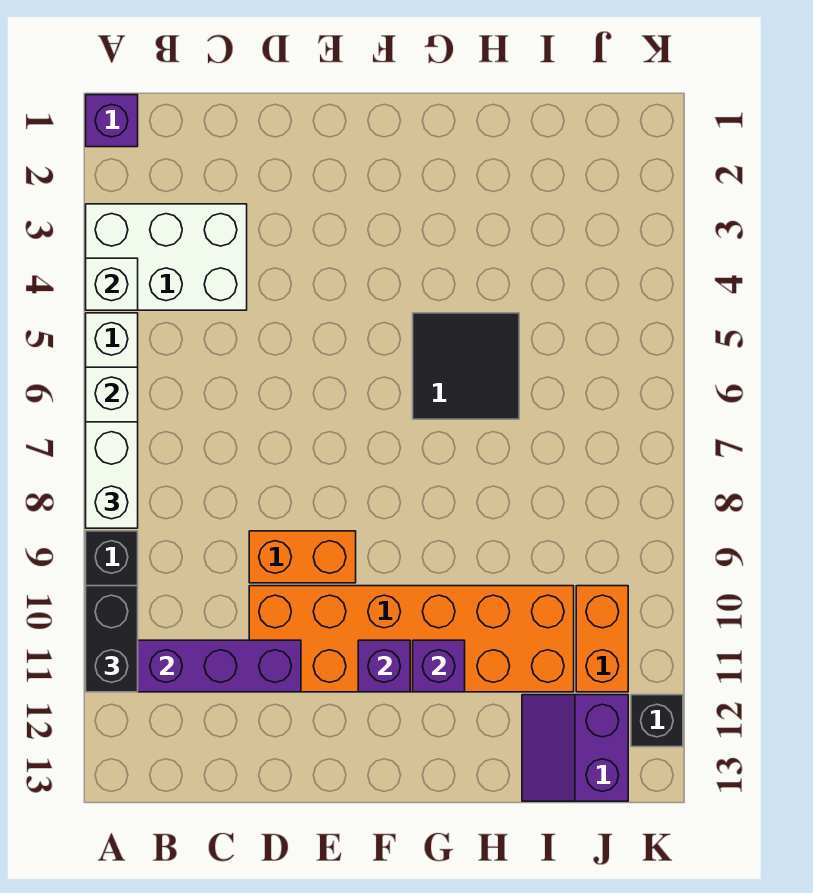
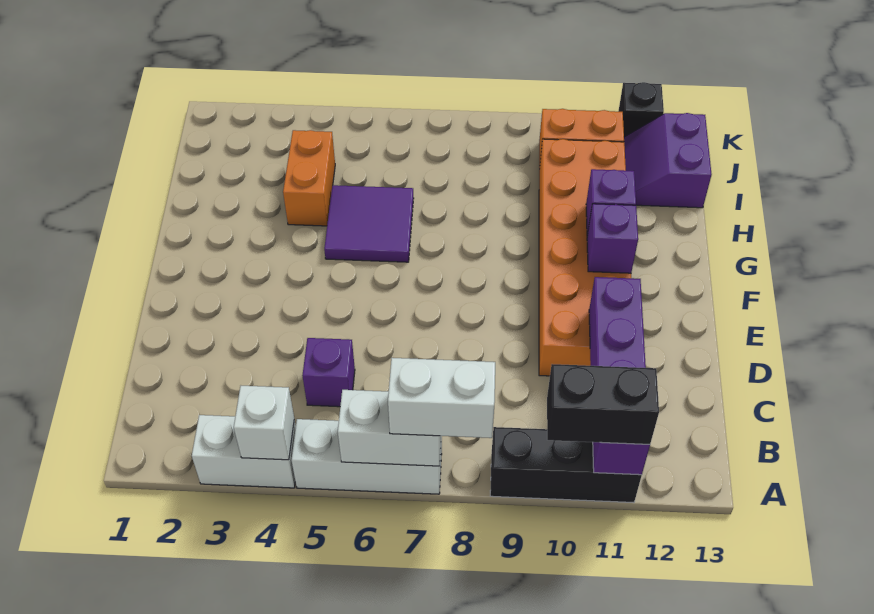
purple 1x1 brick [86,95,138,147] -> purple 1x1 brick moved to [302,338,355,407]
white 2x3 brick [86,204,247,310] -> white 1x2 brick [192,415,296,488]
orange 1x2 brick [249,531,356,583] -> orange 1x2 brick moved to [283,130,335,226]
black 2x2 tile [413,313,519,419] -> purple 2x2 tile [324,185,414,262]
purple 2x2 slope [522,695,628,801] -> purple 2x2 slope turned to [624,113,712,208]

